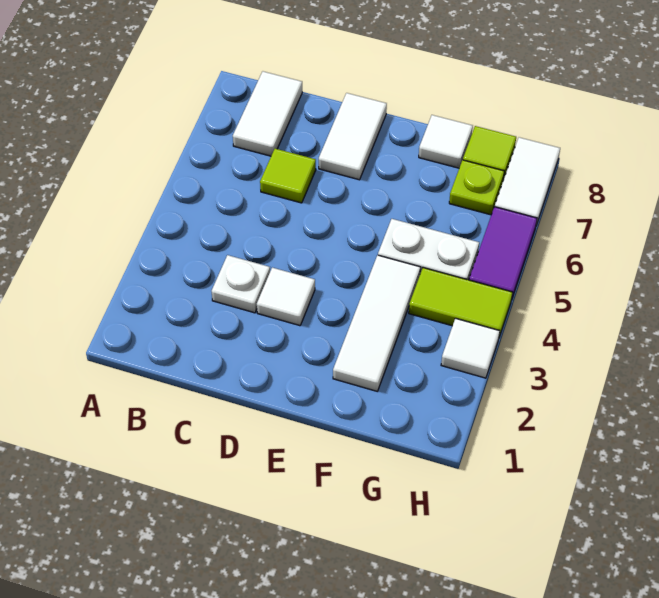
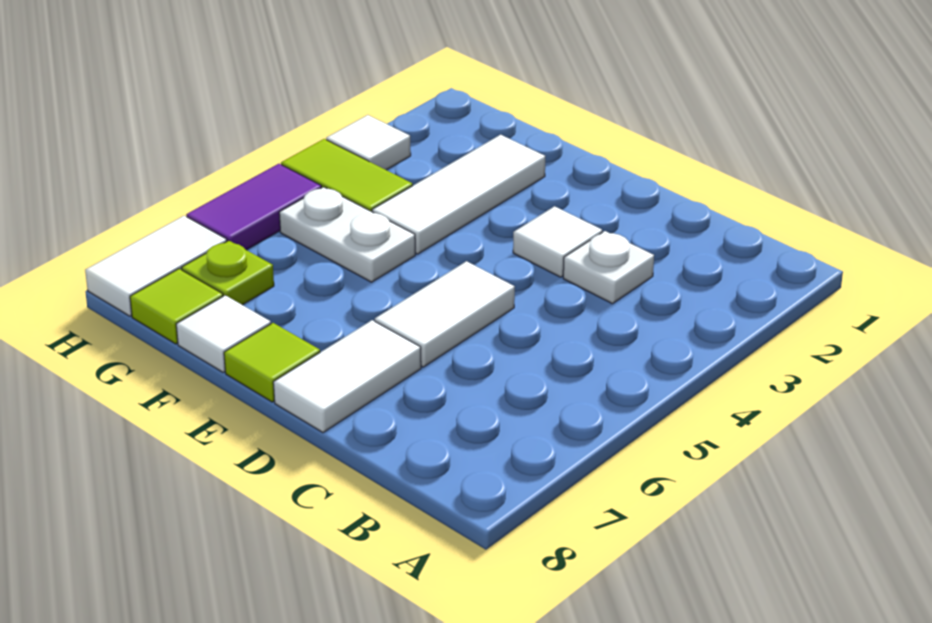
white 1x2 tile [233,71,302,156] -> white 1x2 tile moved to [375,261,515,367]
lime 1x1 tile [260,149,316,203] -> lime 1x1 tile moved to [224,323,320,402]

